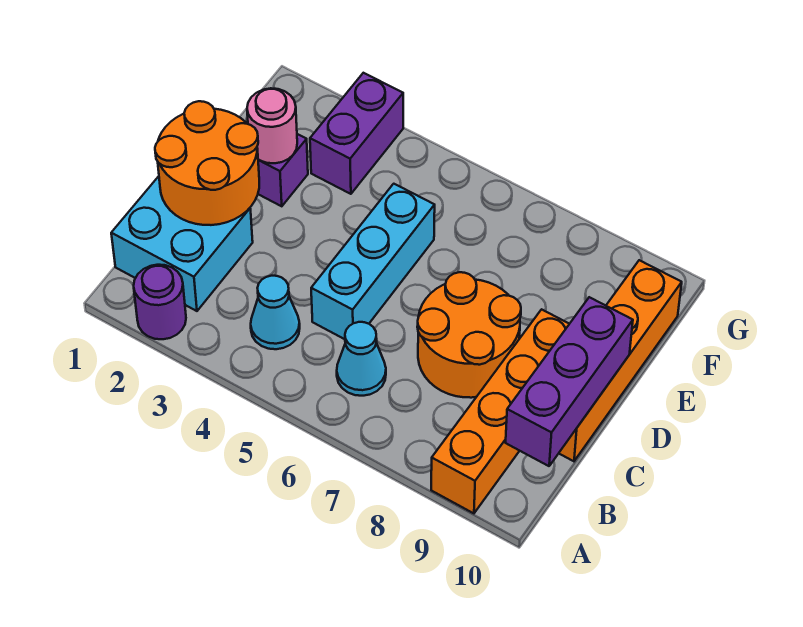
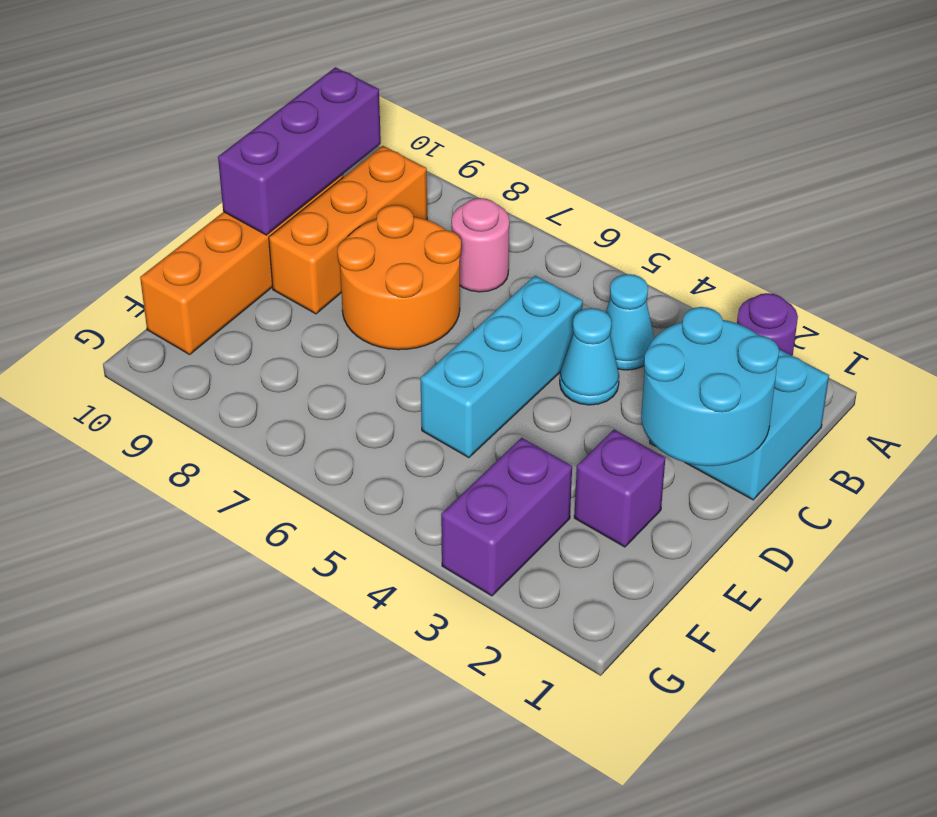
orange 1x4 brick [431,309,569,513] -> orange 1x3 brick [269,146,427,314]
cyan 1x1 cone [337,322,386,396] -> cyan 1x1 cone moved to [560,308,619,405]
orange 2x2 round brick [155,101,259,225] -> cyan 2x2 round brick [641,307,779,466]
pink 1x1 round brick [247,88,297,163] -> pink 1x1 round brick moved to [452,198,509,292]

